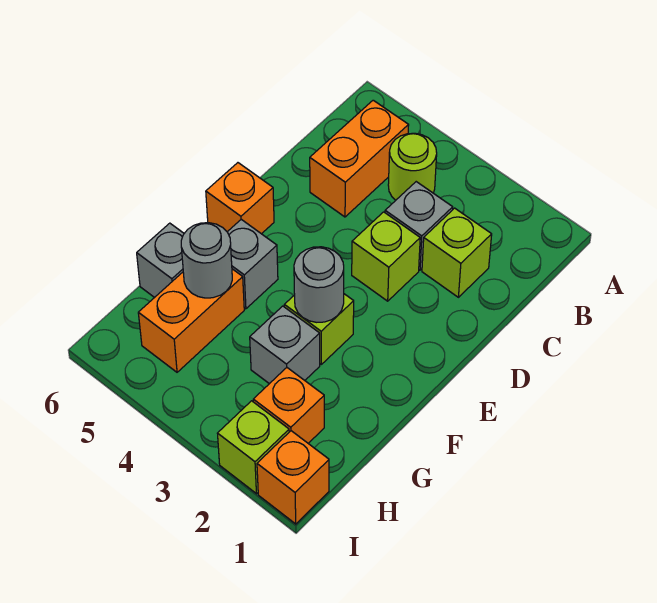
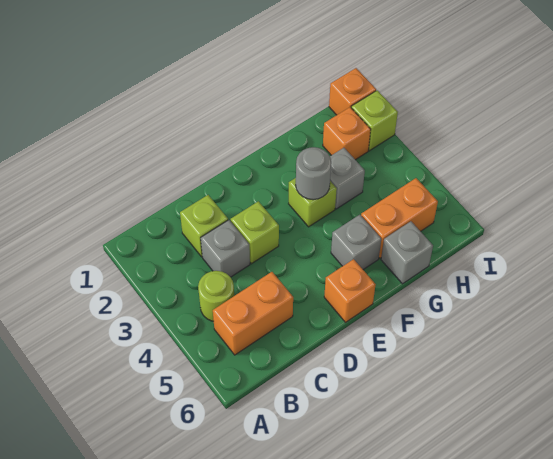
grey 1x1 round brick [181,223,232,298] -> none

